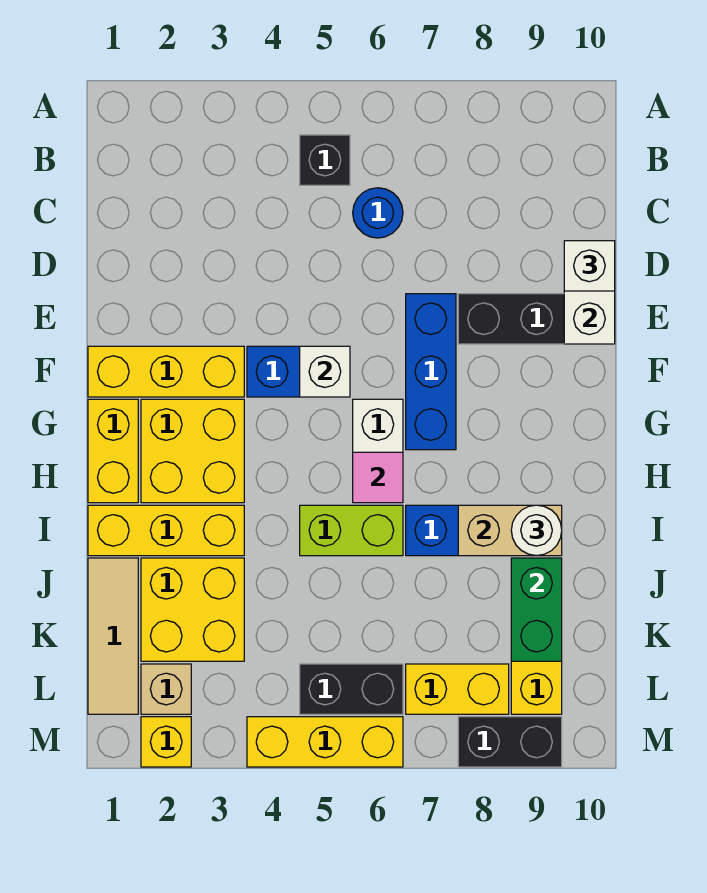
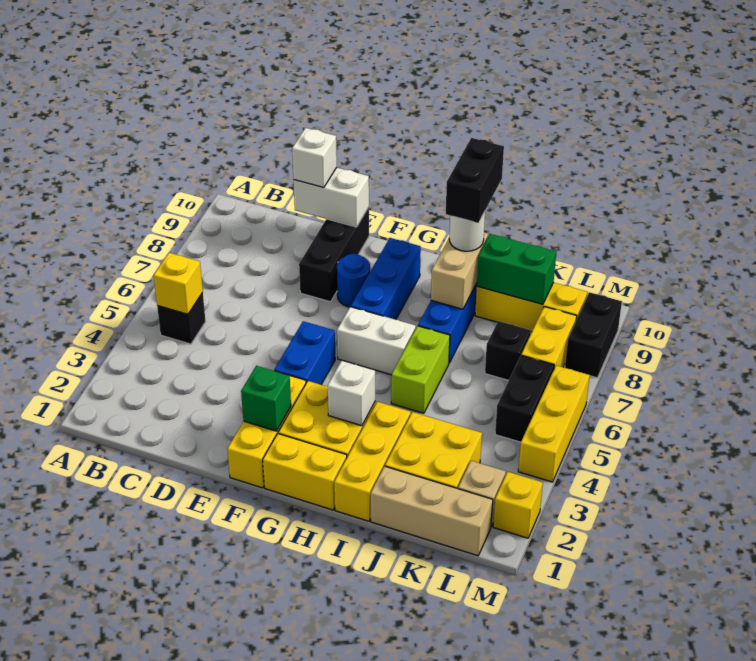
none -> yellow 1x1 brick [154,253,203,314]
blue 1x1 round brick [353,188,403,238] -> blue 1x1 round brick moved to [337,254,370,307]
blue 1x3 brick [406,294,456,450] -> blue 1x3 brick turned to [351,238,421,319]
none -> green 1x1 brick [241,366,291,431]
white 1x1 brick [300,346,350,397] -> white 1x1 brick moved to [328,361,375,426]
pink 1x1 tile [353,452,403,503] -> none
none -> black 1x2 brick [446,138,504,223]
tan 1x3 tile [88,558,138,714] -> tan 1x3 brick [371,466,493,556]
none -> black 1x1 brick [485,321,531,380]

